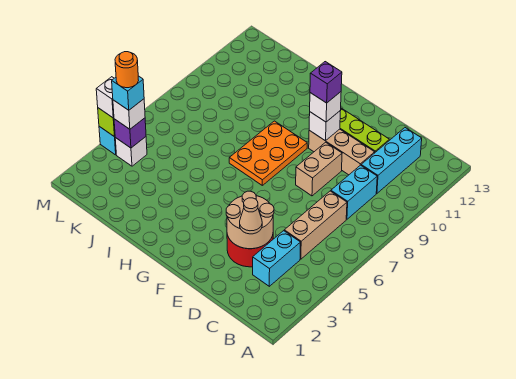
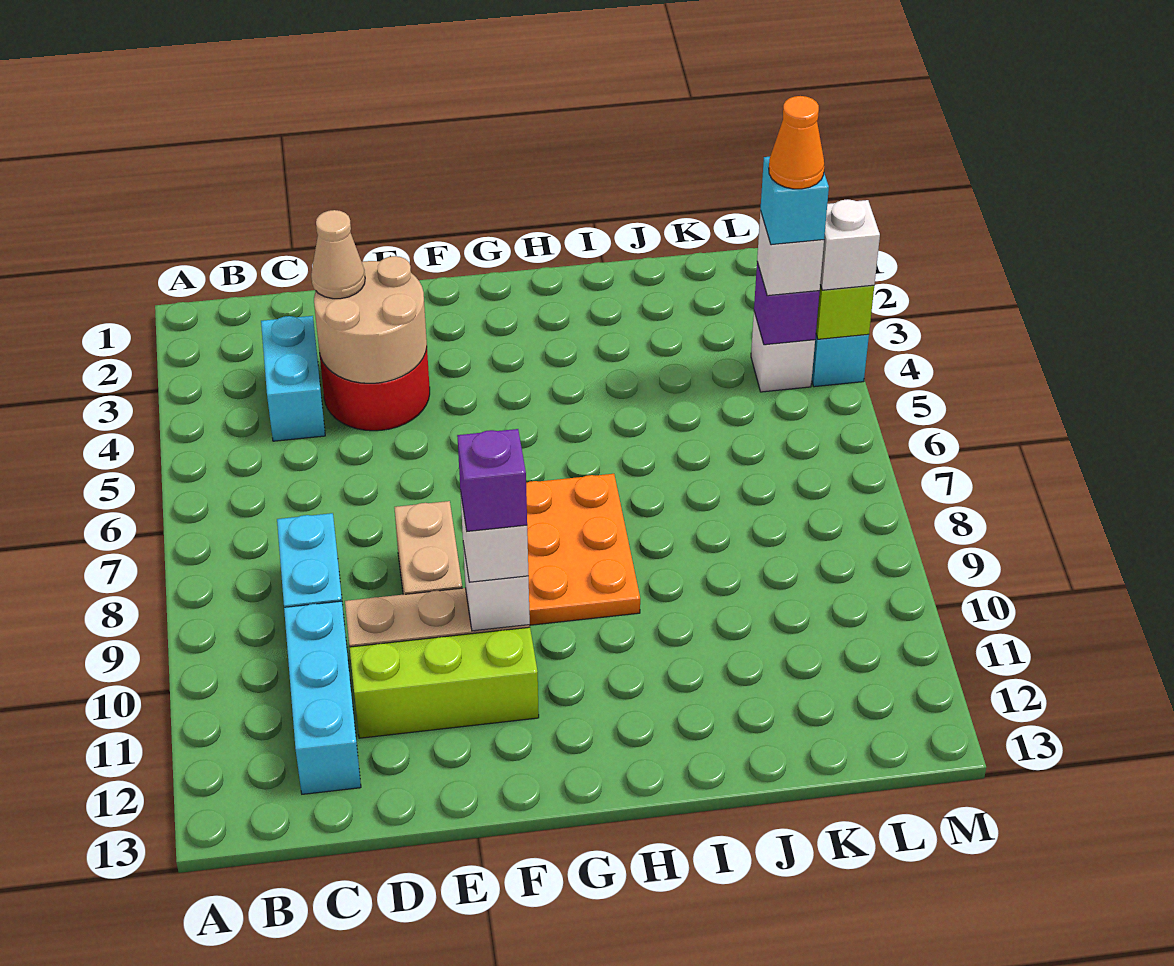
tan 1x3 brick [284,191,347,259] -> none
orange 1x1 round brick [115,52,139,88] -> orange 1x1 cone [769,96,824,189]

